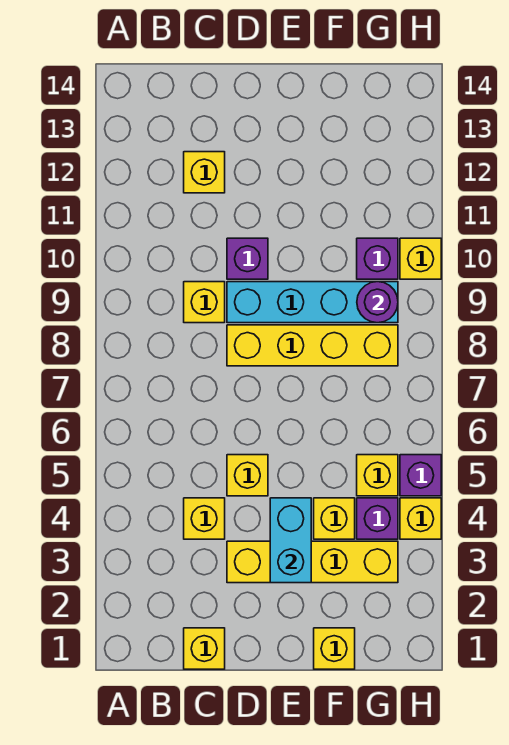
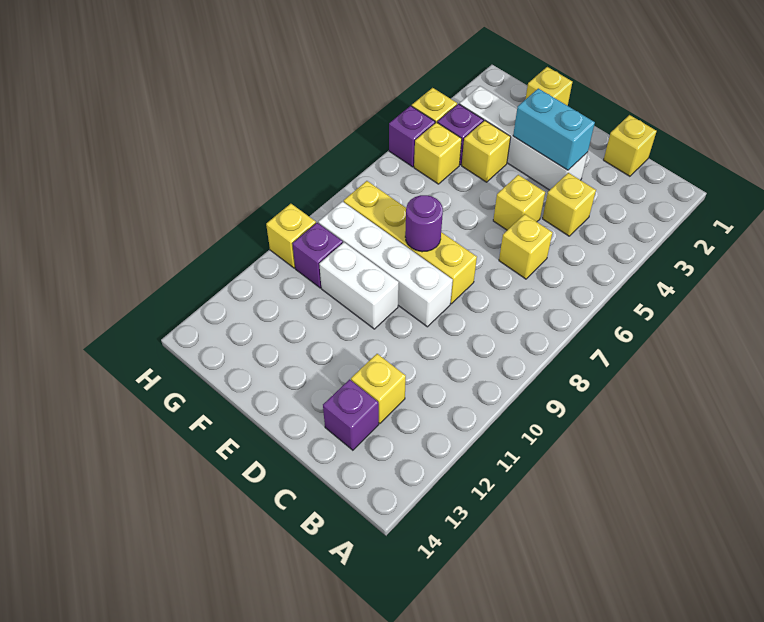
yellow 1x1 brick [184,282,225,323] -> yellow 1x1 brick moved to [499,214,552,279]
yellow 1x4 brick [227,541,398,583] -> white 1x4 brick [459,86,588,190]
cyan 1x4 brick [227,282,398,323] -> white 1x4 brick [318,201,453,327]
purple 1x1 brick [227,238,268,279] -> purple 1x1 brick moved to [323,379,379,450]
cyan 1x2 brick [270,498,311,583] -> cyan 1x2 brick turned to [513,88,595,170]
none -> white 1x2 brick [319,242,399,329]
purple 1x1 round brick [357,282,398,323] -> purple 1x1 round brick moved to [405,195,443,252]

